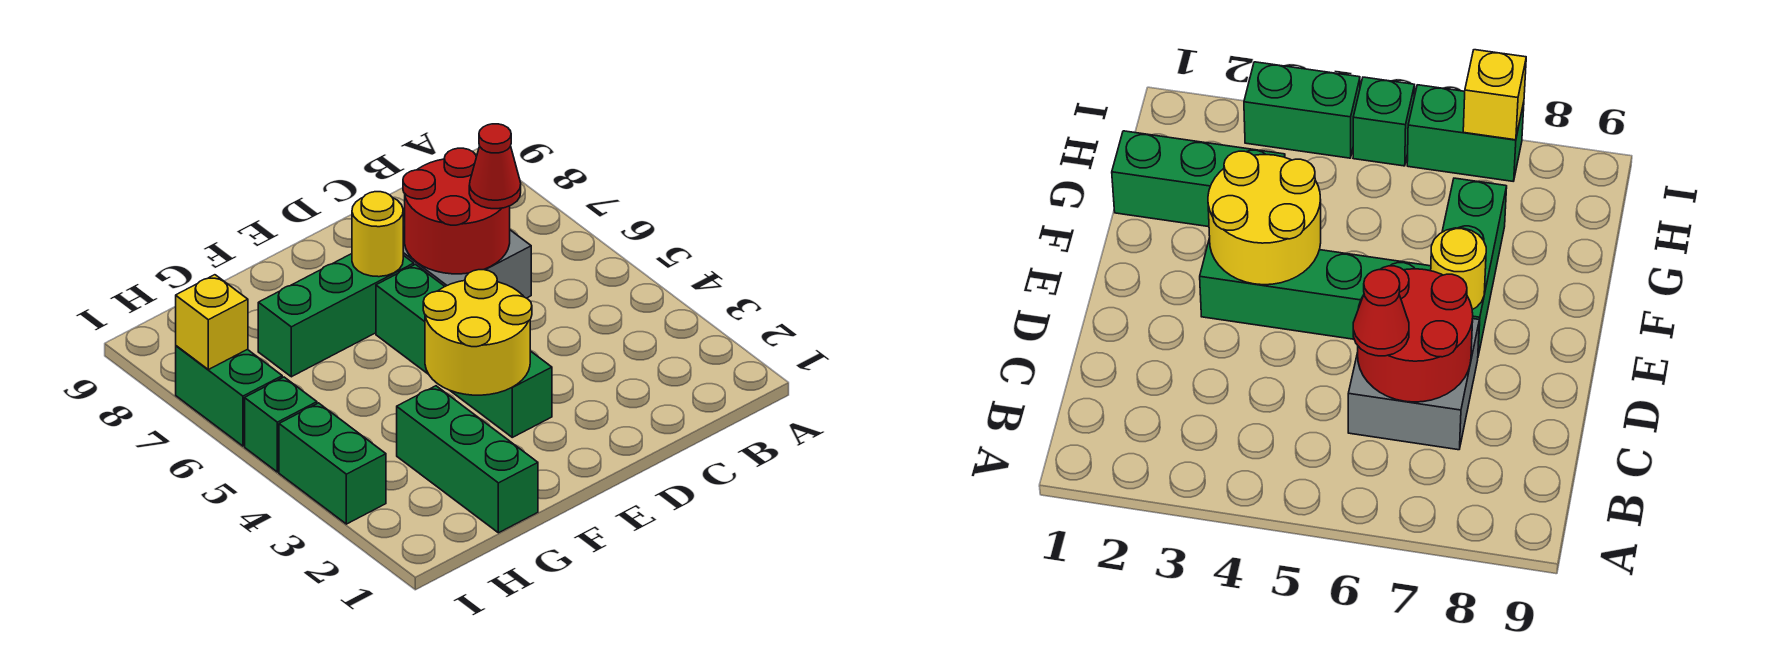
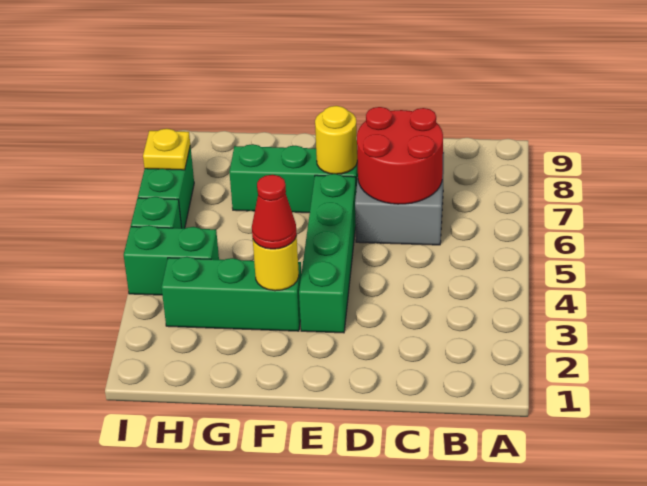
red 1x1 cone [469,124,521,209] -> red 1x1 cone moved to [252,175,297,249]
yellow 2x2 round brick [423,270,532,395] -> yellow 1x1 round brick [253,236,299,291]
green 1x3 brick [397,386,538,533] -> green 1x3 brick turned to [161,257,301,331]
green 1x2 brick [279,403,386,524] -> green 1x2 brick turned to [124,225,219,295]
yellow 1x1 brick [176,275,248,370] -> yellow 1x1 plate [143,129,190,170]

